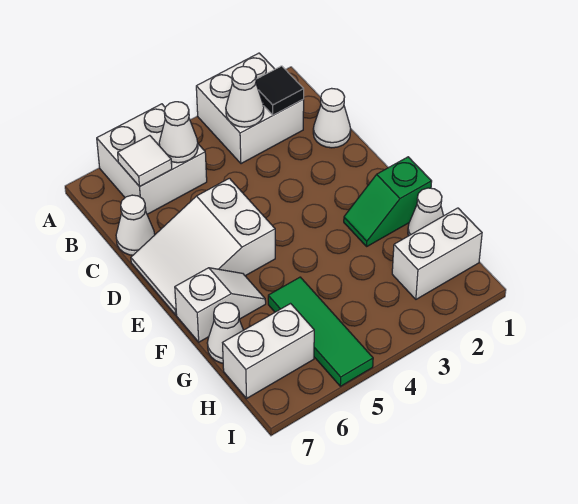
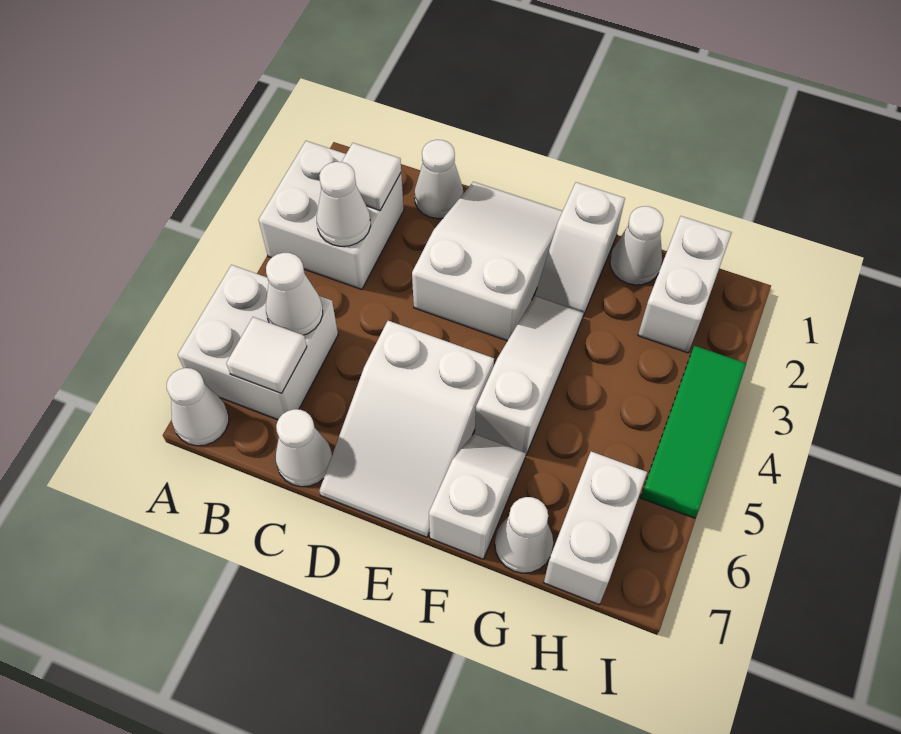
none -> white 1x1 cone [167,368,229,446]
black 1x1 tile [256,66,304,115] -> white 1x1 tile [342,143,401,210]
none -> white 2x3 slope [412,182,563,341]
green 1x2 slope [344,157,432,246] -> white 1x2 slope [535,182,625,316]
none -> white 1x3 slope [475,296,583,455]
green 1x3 tile [268,277,373,386] -> green 1x3 tile turned to [640,346,746,518]

